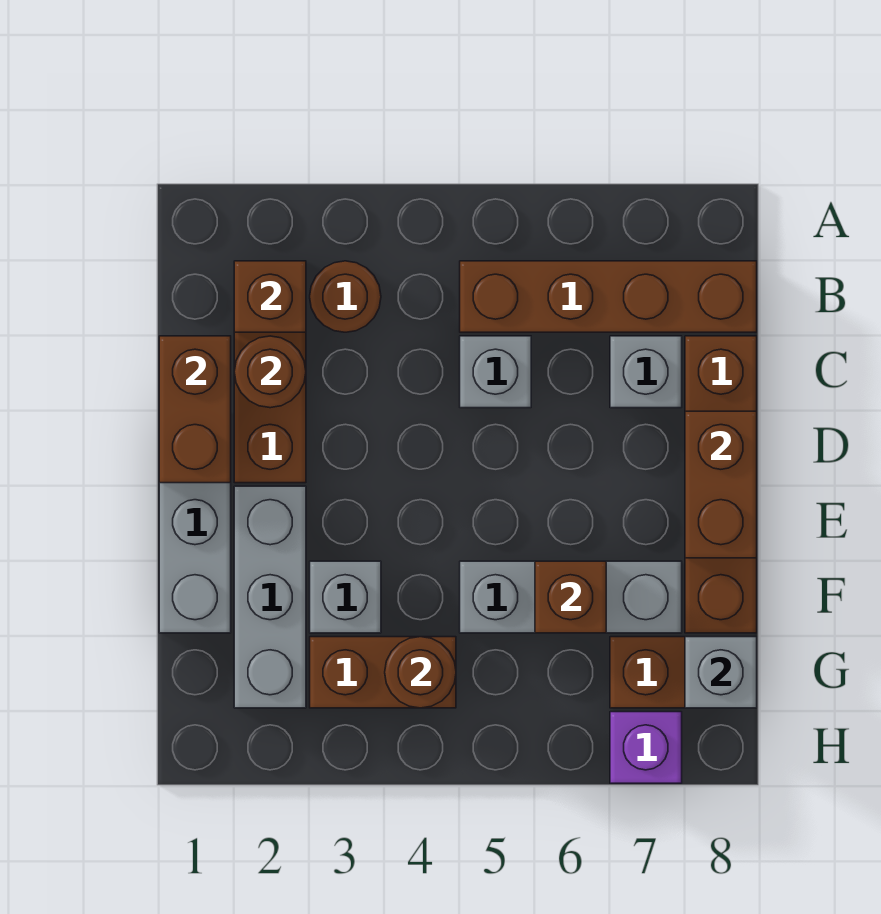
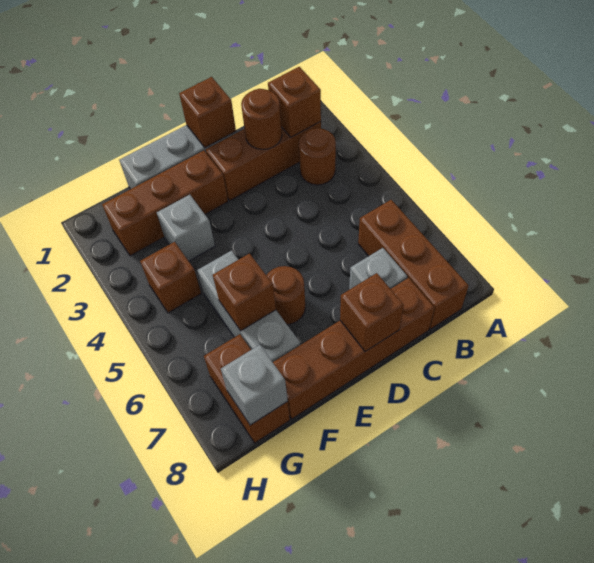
brown 1x4 brick [460,261,757,332] -> brown 1x3 brick [358,200,469,329]
brown 1x2 brick [159,336,231,483] -> brown 1x1 brick [179,77,236,148]
grey 1x1 brick [460,336,531,408] -> none
brown 1x2 brick [685,411,757,558] -> brown 1x1 brick [340,273,404,352]
grey 1x3 brick [234,486,306,708] -> brown 1x3 brick [102,151,228,256]
brown 1x2 brick [310,637,456,708] -> brown 1x1 brick [140,242,201,313]
brown 1x1 round brick [385,637,456,708] -> brown 1x1 round brick moved to [266,266,305,325]
purple 1x1 brick [610,712,682,783] -> none

